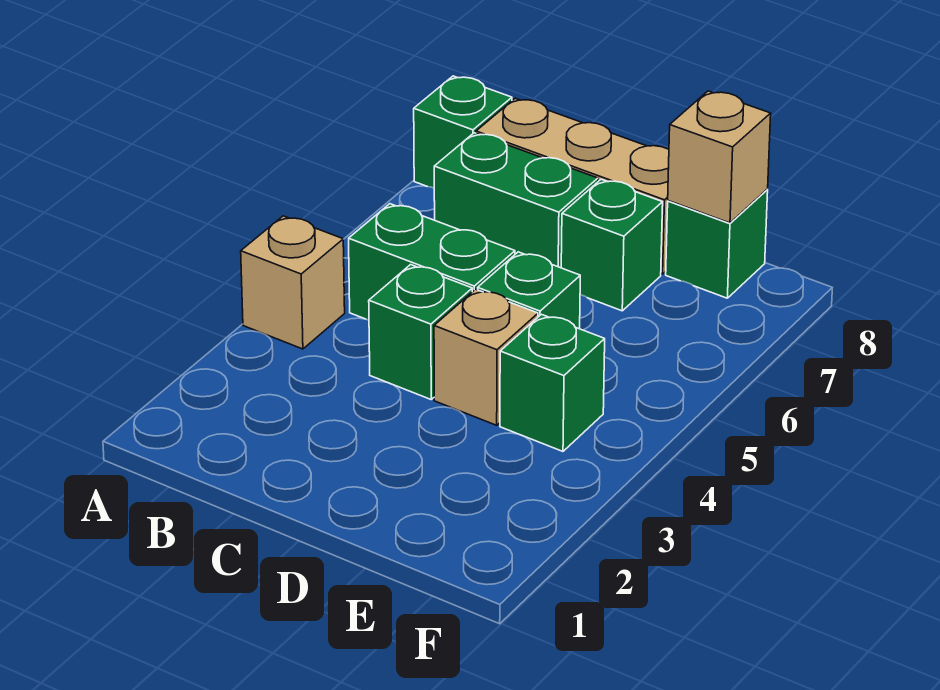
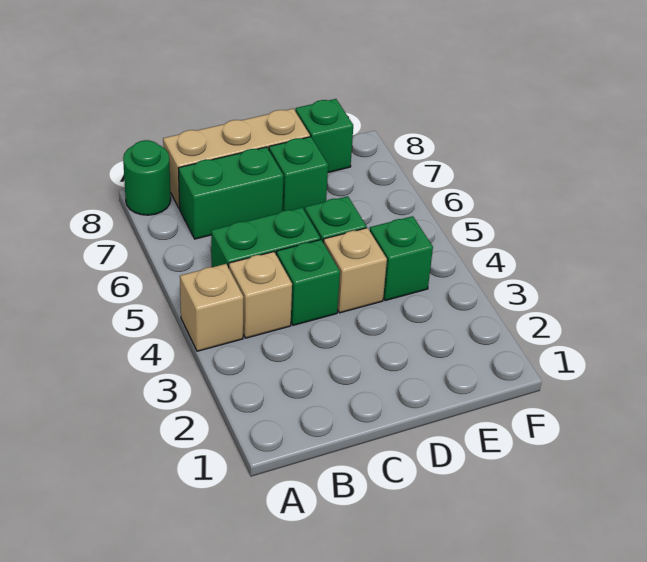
green 1x1 brick [414,76,512,188] -> green 1x1 round brick [123,140,171,215]
tan 1x1 brick [668,91,771,223] -> tan 1x1 brick moved to [229,252,292,338]

